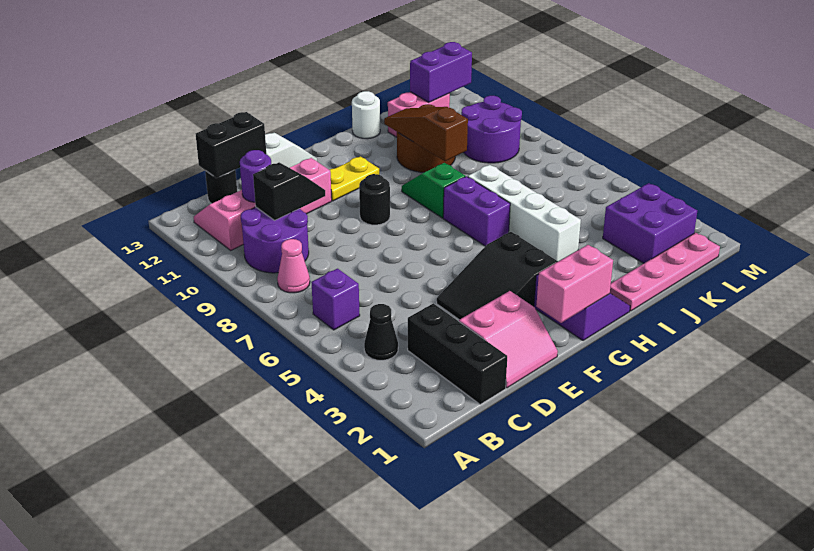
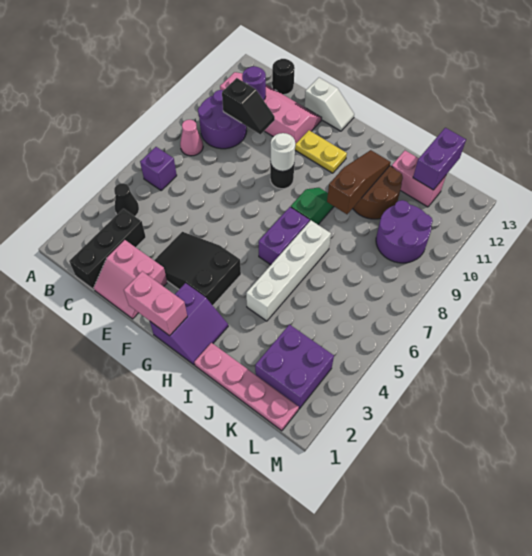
black 1x2 brick [196,112,266,178] -> none
white 1x1 round brick [352,91,380,139] -> white 1x1 round brick moved to [270,133,295,171]
purple 1x2 brick [410,42,472,102] -> purple 1x2 brick turned to [413,128,466,190]

